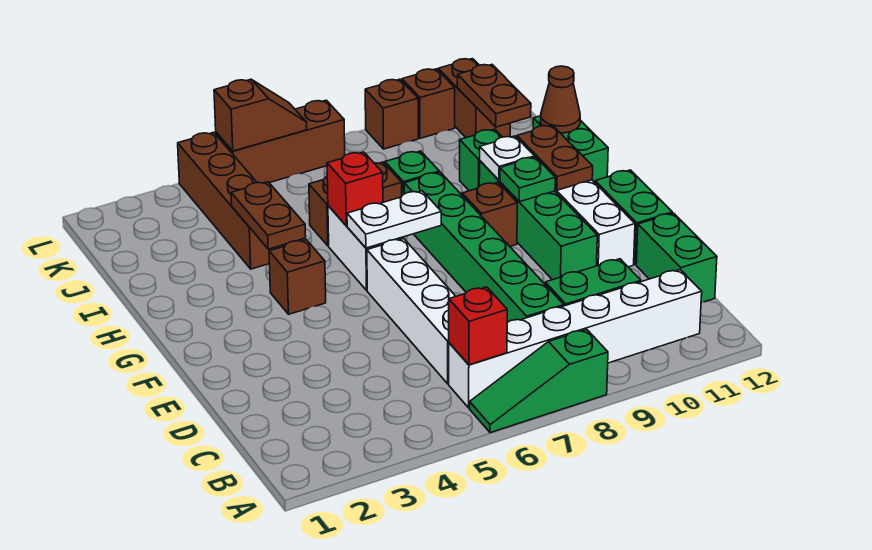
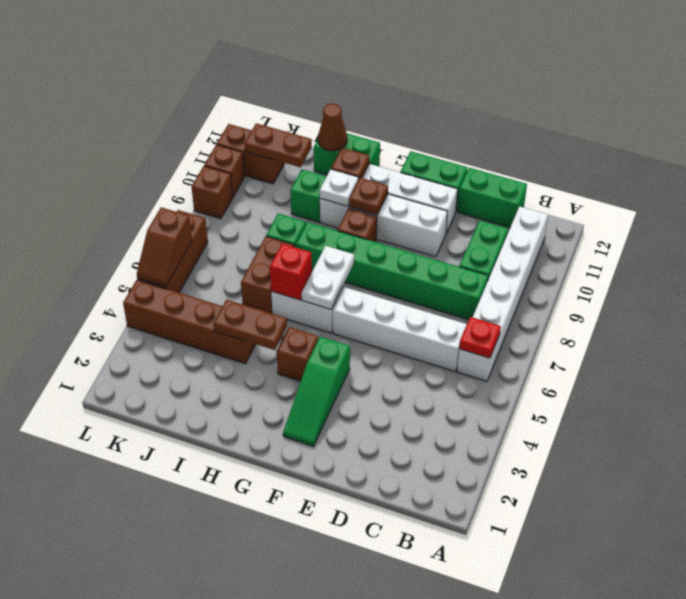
green 1x3 slope [470,329,608,433] -> green 1x3 slope moved to [283,337,350,446]
red 1x1 brick [449,287,507,365] -> red 1x1 plate [459,317,501,358]
green 1x4 brick [479,161,597,280] -> white 1x4 brick [320,194,448,257]
green 1x1 plate [500,157,555,202] -> brown 1x1 plate [349,178,388,215]
brown 1x2 plate [517,125,593,190] -> brown 1x1 plate [331,148,370,178]
brown 1x2 slope [214,79,307,151] -> brown 1x2 slope turned to [137,207,192,287]

